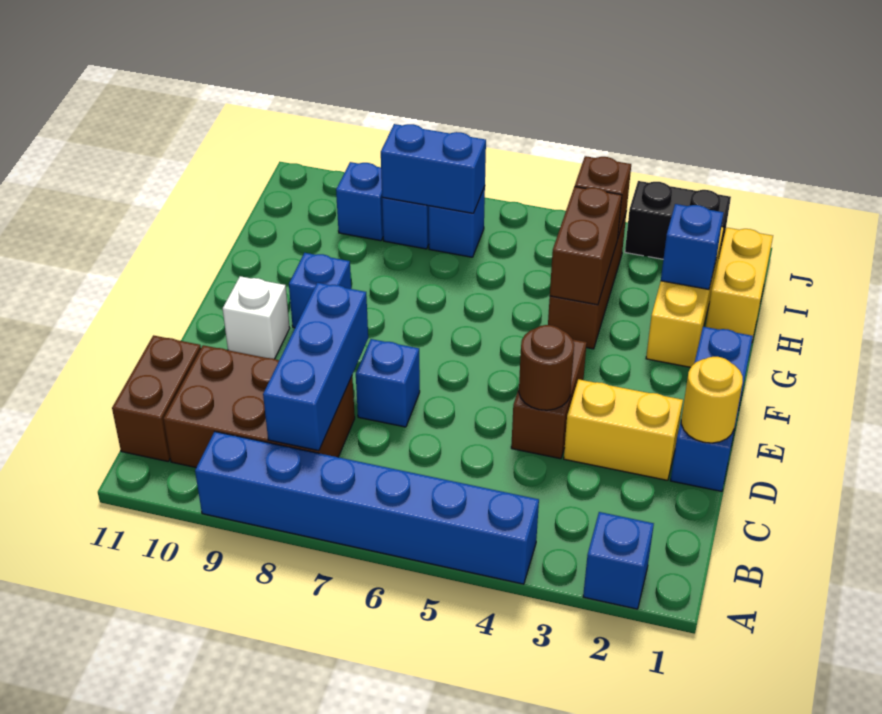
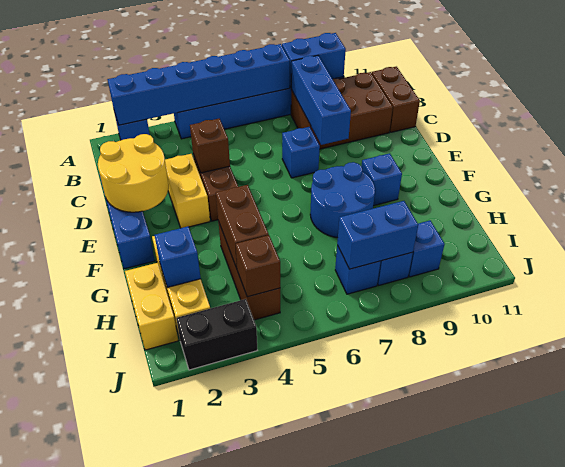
none -> blue 1x6 brick [107,44,290,125]
none -> blue 1x2 brick [282,33,346,87]
yellow 1x1 round brick [681,357,743,443] -> yellow 2x2 round brick [98,134,169,212]
yellow 1x2 brick [564,379,683,480] -> yellow 1x2 brick turned to [165,154,210,228]
brown 1x1 round brick [519,325,574,410] -> brown 1x1 brick [190,119,230,173]
white 1x1 brick [223,276,290,359] -> none
none -> blue 2x2 round brick [310,162,375,238]

